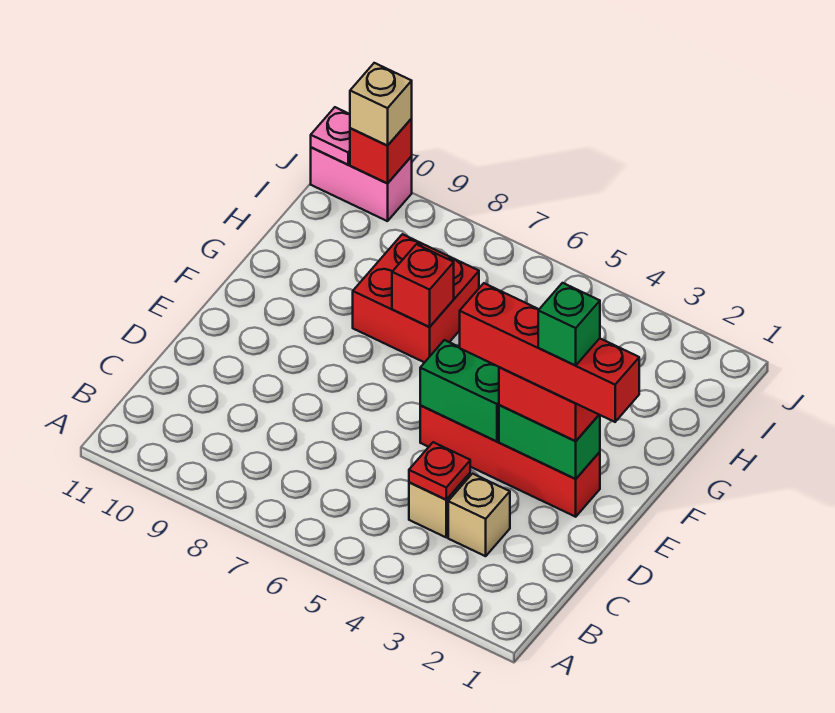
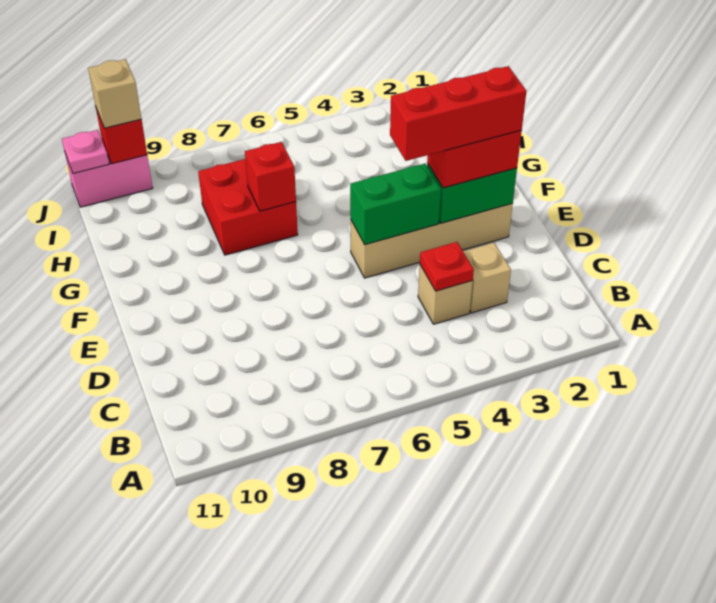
red 1x4 brick [460,283,639,422] -> red 1x3 brick [390,66,526,161]
red 1x4 brick [420,406,600,517] -> tan 1x4 brick [351,204,513,278]
green 1x1 brick [538,283,600,366] -> none

